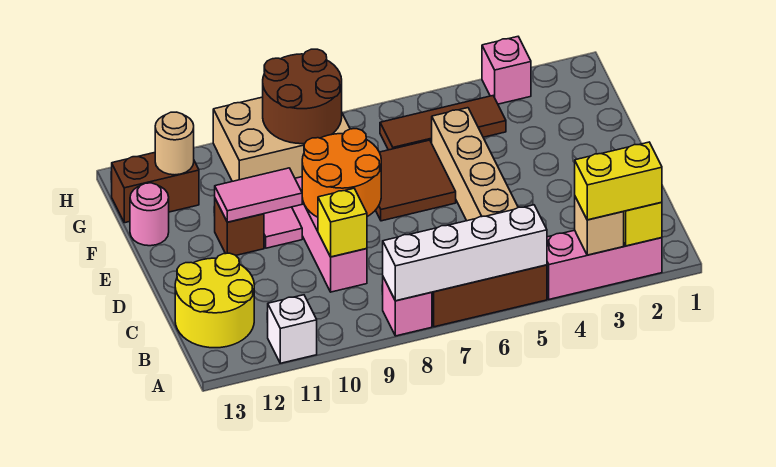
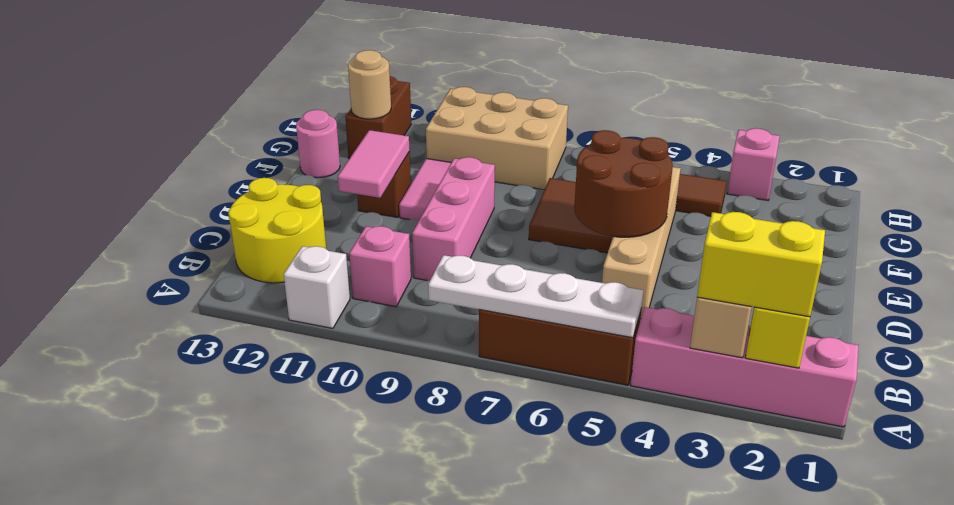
pink 1x3 brick [547,230,662,299] -> pink 1x4 brick [631,307,858,427]
white 1x4 brick [383,205,547,301] -> white 1x4 plate [428,255,644,338]
pink 1x1 brick [383,277,432,336] -> pink 1x1 brick moved to [349,226,411,307]
yellow 1x1 brick [318,188,367,257] -> none
orange 2x2 round brick [302,129,381,217] -> none
pink 1x2 tile [215,168,302,222] -> pink 1x2 tile turned to [338,130,410,198]
brown 2x2 round brick [263,49,342,144] -> brown 2x2 round brick moved to [574,130,673,237]
brown 1x2 brick [112,153,199,223] -> brown 1x2 brick turned to [345,76,411,159]

